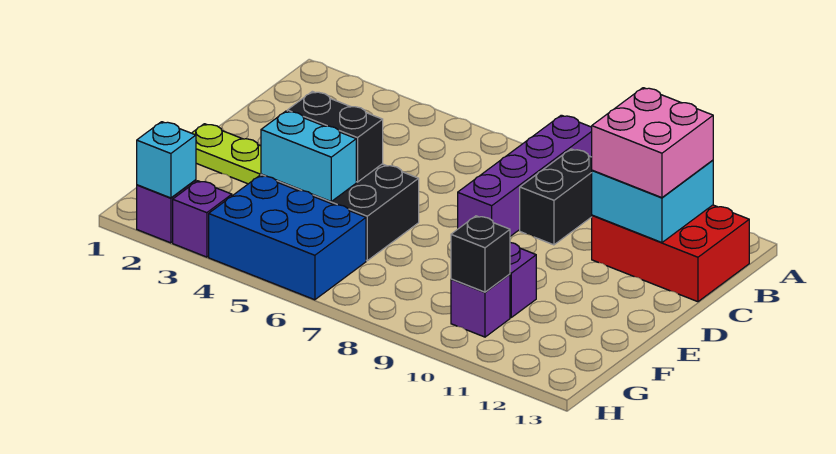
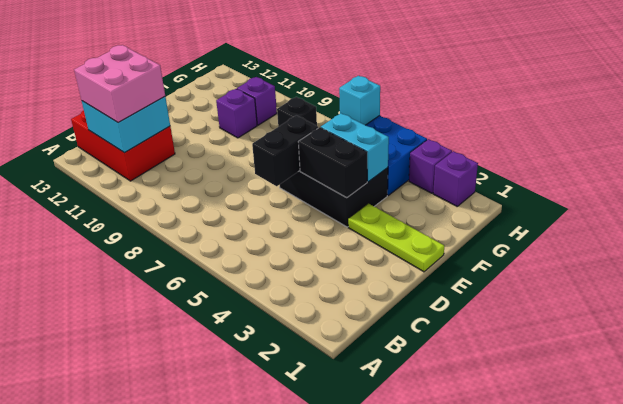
purple 1x4 brick [458,115,592,236] -> none
black 1x2 brick [520,149,592,245] -> black 1x2 brick moved to [252,115,318,186]
black 1x1 brick [451,216,510,292] -> black 1x1 brick moved to [277,97,317,127]
cyan 1x1 brick [137,122,196,198] -> cyan 1x1 brick moved to [339,76,380,125]

